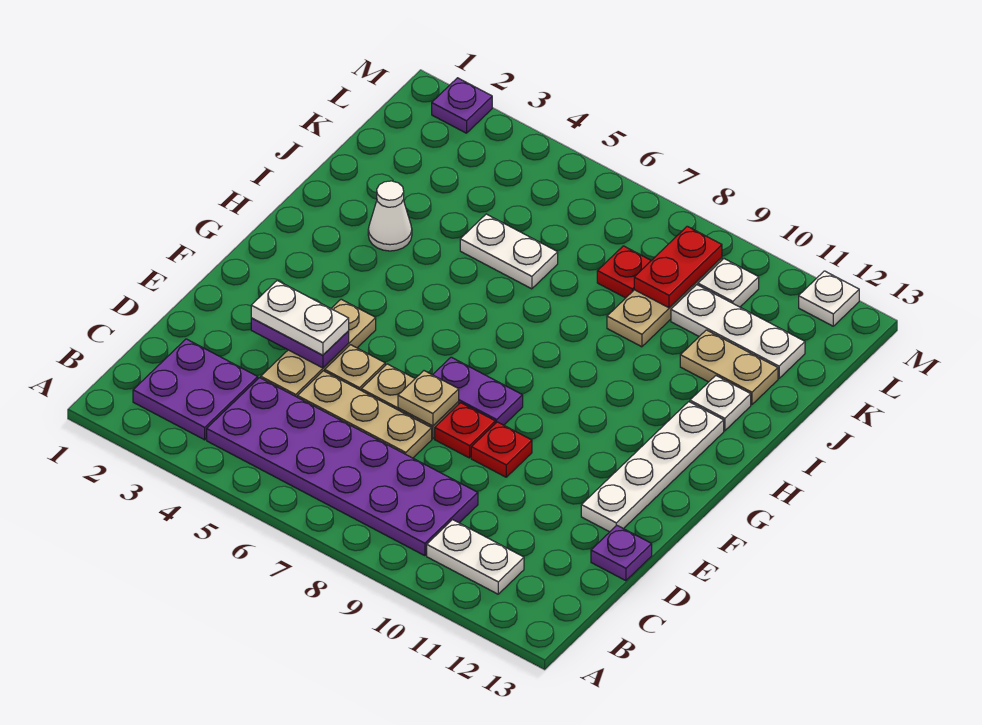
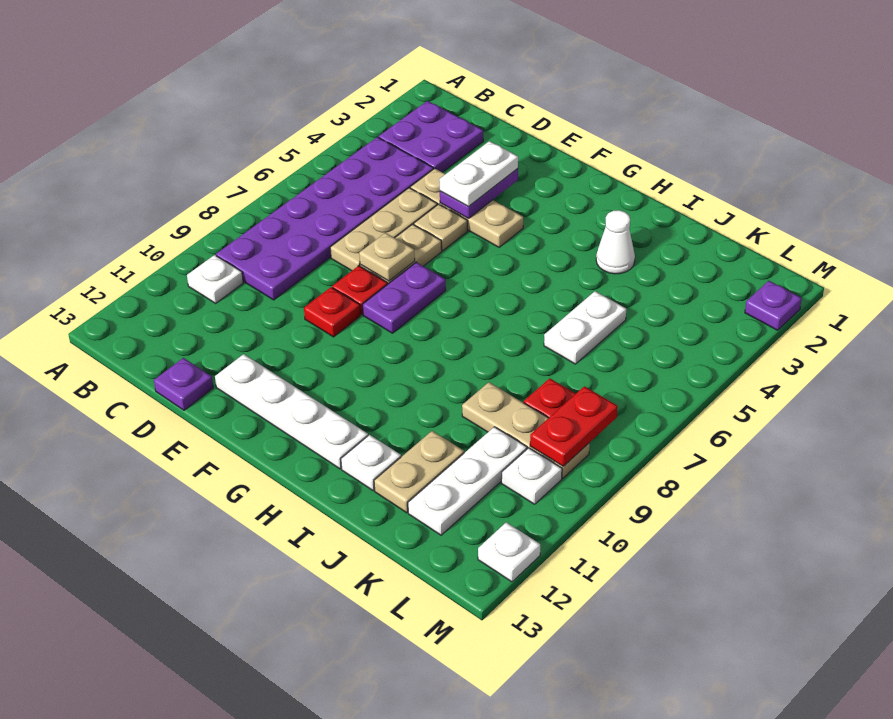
white 1x2 plate [427,520,524,594] -> white 1x1 plate [187,255,243,303]
red 1x2 plate [634,226,722,308] -> red 1x2 plate turned to [530,386,618,466]

